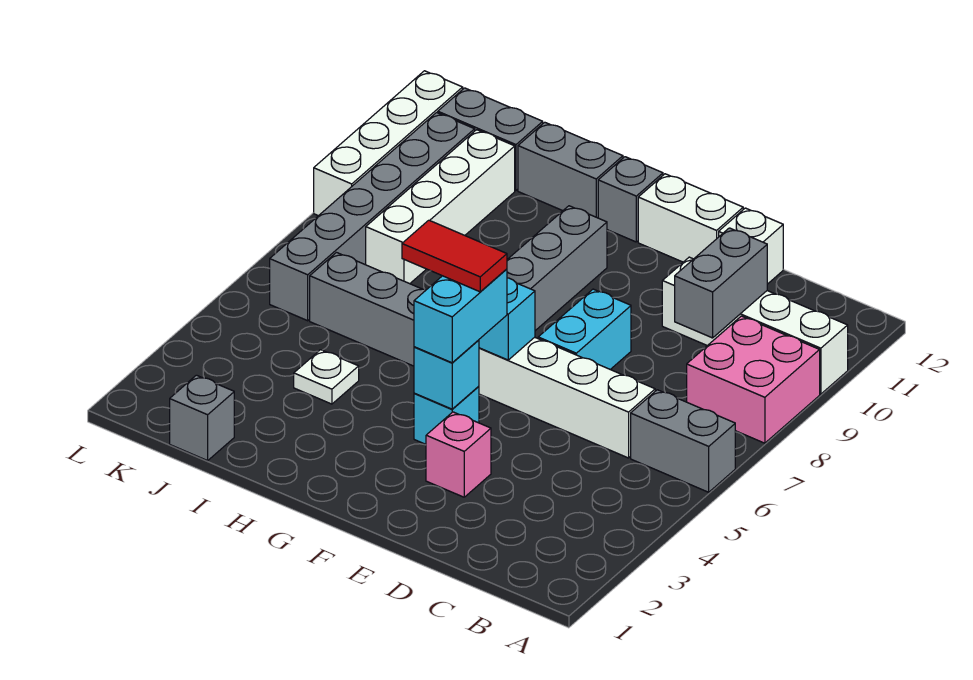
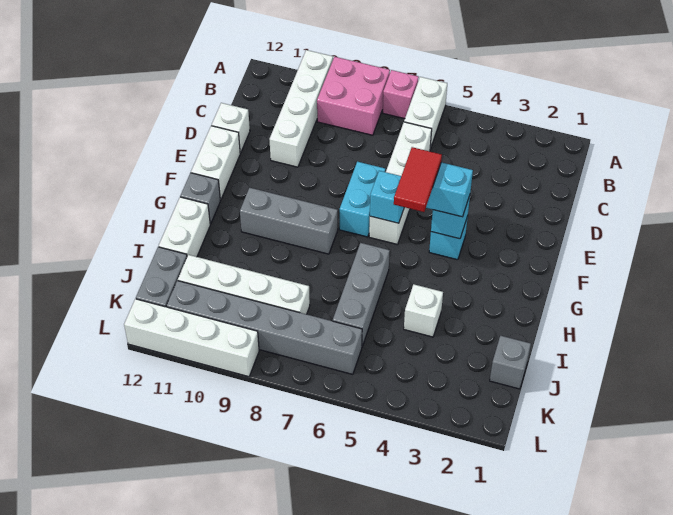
grey 1x2 brick [631,390,735,492] -> white 1x2 brick [404,77,447,148]
grey 1x2 brick [675,228,767,338] -> none
pink 1x1 brick [426,412,491,497] -> pink 1x1 brick moved to [383,70,419,119]
cyan 1x2 brick [538,289,631,369] -> cyan 1x2 brick turned to [339,162,385,237]
grey 1x2 brick [518,122,623,218] -> white 1x2 brick [159,197,210,257]
white 1x1 plate [294,350,359,404] -> white 1x1 brick [404,284,443,337]

